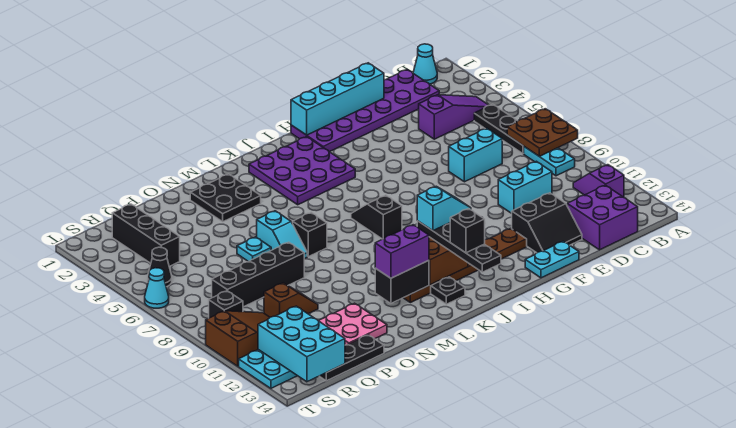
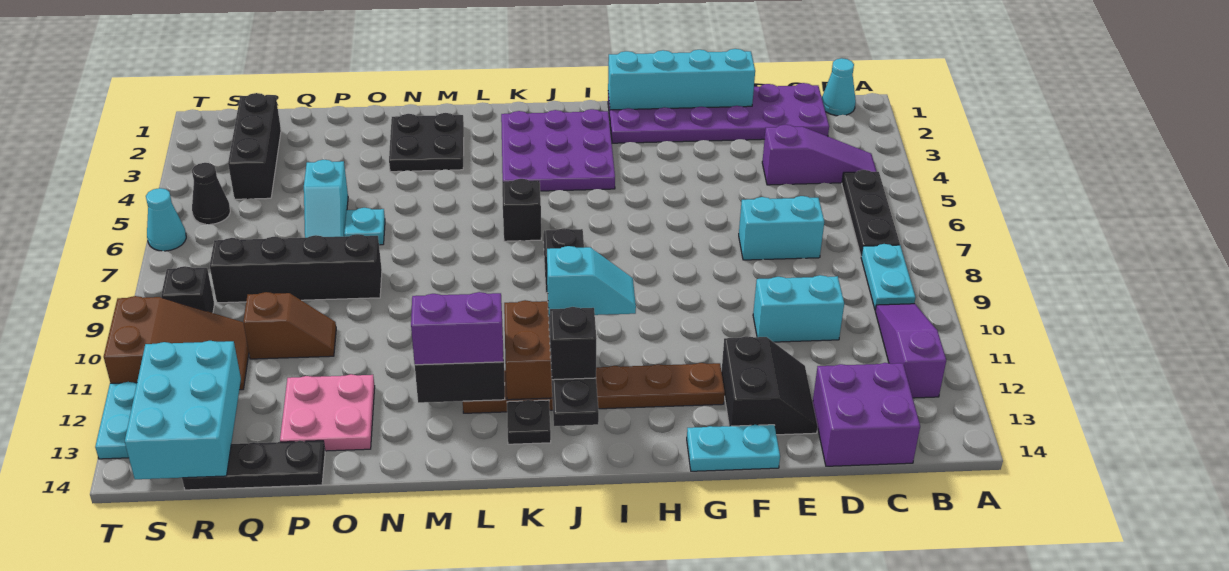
brown 2x2 plate [507,109,578,156] -> none
purple 1x2 slope [573,165,624,197] -> purple 1x3 slope [875,304,946,398]
black 2x2 slope [512,193,582,253] -> black 2x2 slope turned to [721,336,818,435]
black 1x1 brick [293,213,327,257] -> black 1x1 brick moved to [502,179,541,241]
cyan 1x2 slope [257,211,307,259] -> cyan 1x2 slope moved to [304,160,348,238]

